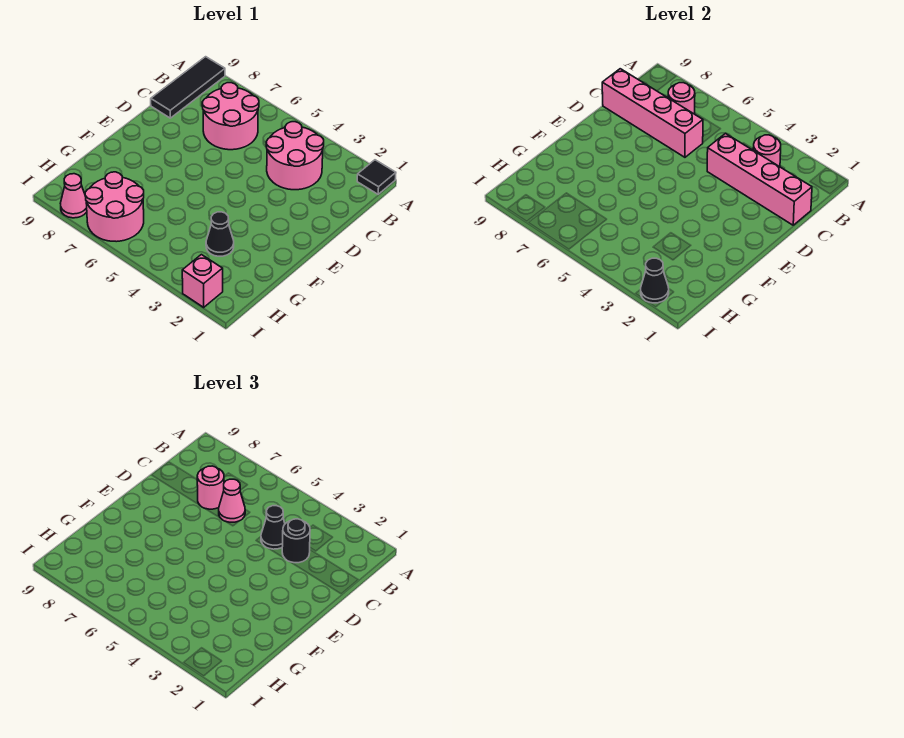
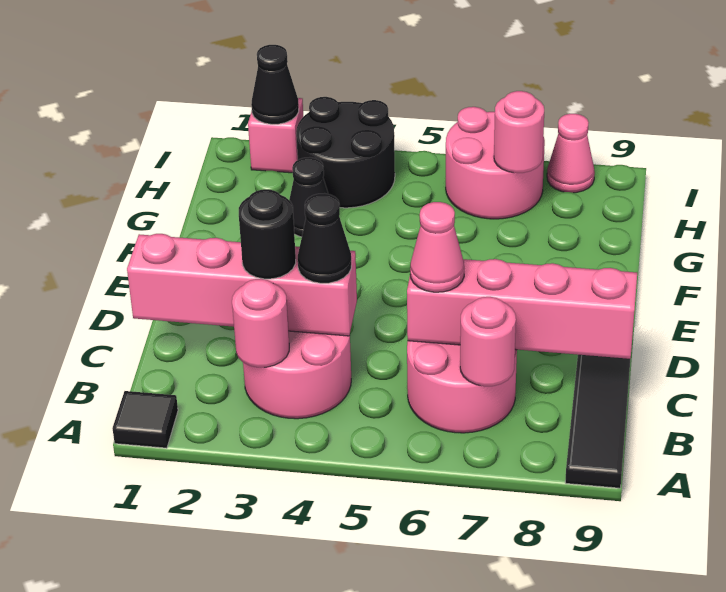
pink 1x1 round brick [197,466,224,509] -> pink 1x1 round brick moved to [494,91,544,173]
none -> black 2x2 round brick [296,97,395,208]

